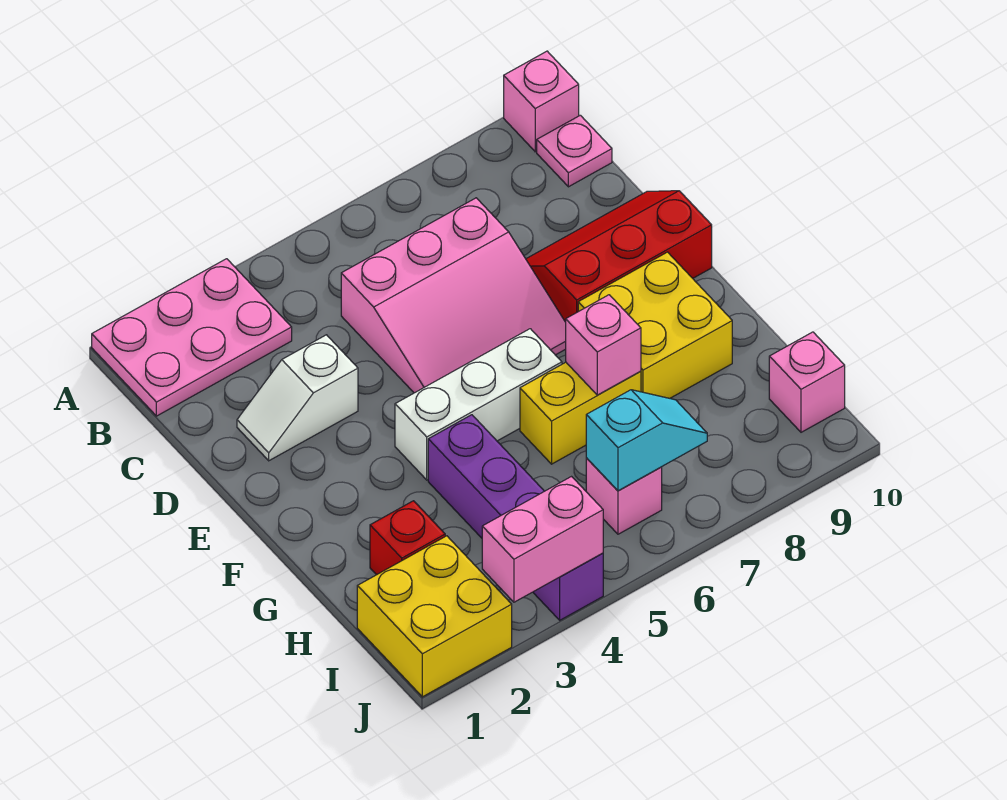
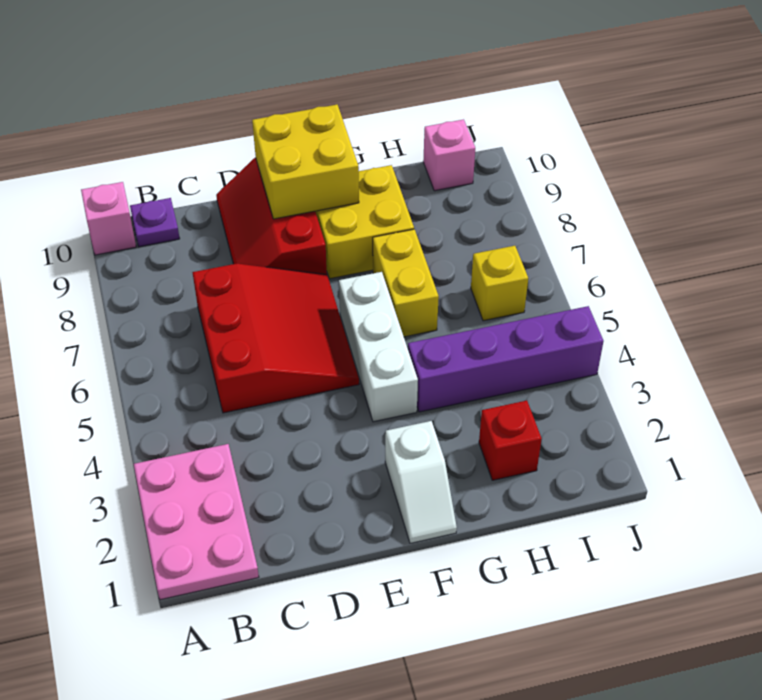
pink 1x1 plate [537,115,612,187] -> purple 1x1 plate [130,198,180,247]
pink 3x3 slope [341,198,566,393] -> red 3x3 slope [192,264,359,413]
white 1x2 slope [237,335,358,461] -> white 1x2 slope moved to [385,421,457,543]
pink 1x1 brick [566,295,641,395] -> none
yellow 2x2 brick [357,536,512,697] -> yellow 2x2 brick moved to [252,105,359,219]
pink 1x1 brick [586,458,662,534] -> yellow 1x1 brick [471,246,528,321]
cyan 1x2 slope [586,390,707,491] -> none
pink 1x2 brick [482,477,603,602] -> none

